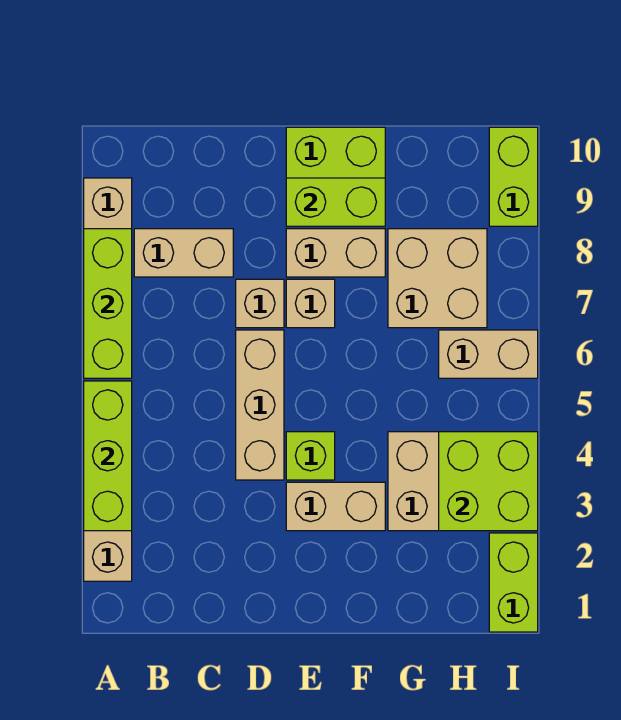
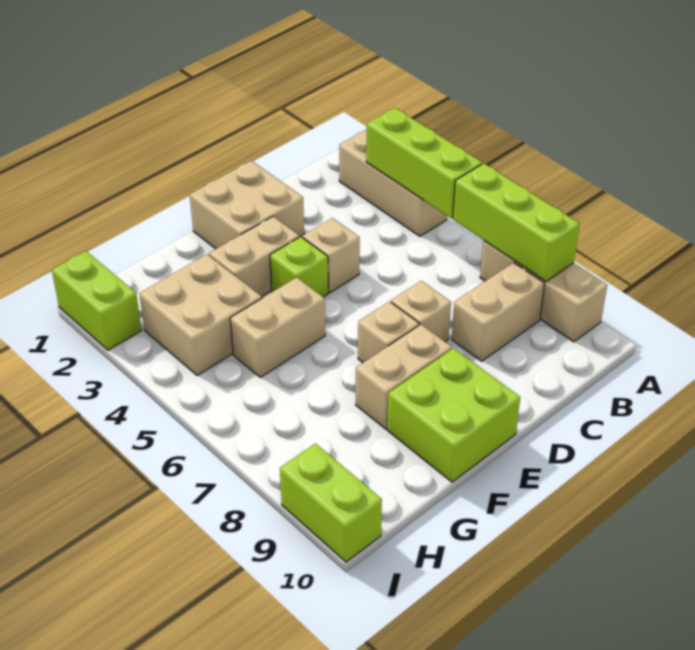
tan 1x3 brick [236,330,284,480] -> tan 1x1 brick [302,218,360,293]
lime 1x2 brick [286,178,385,226] -> none
tan 2x2 brick [388,229,487,328] -> tan 2x2 brick moved to [190,161,304,249]
lime 2x2 brick [439,432,538,531] -> none
tan 1x2 brick [439,330,538,378] -> tan 1x2 brick moved to [230,277,325,377]

